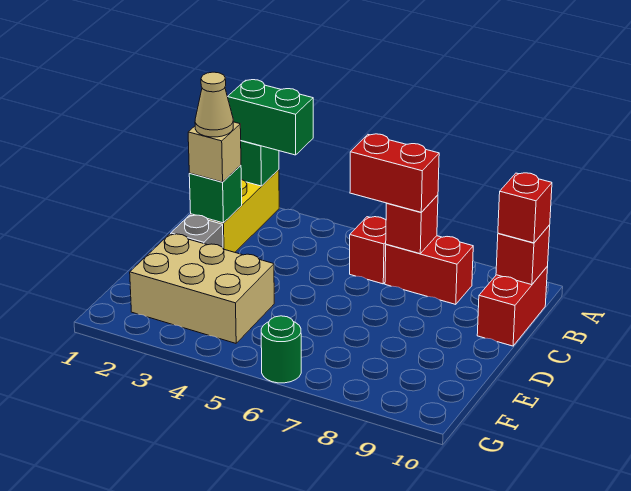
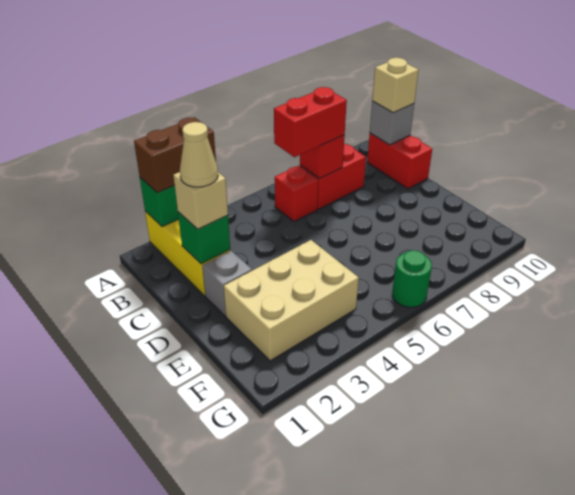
green 1x2 brick [228,80,313,155] -> brown 1x2 brick [134,117,216,193]
red 1x1 brick [496,225,550,285] -> grey 1x1 brick [370,101,414,145]
red 1x1 brick [498,173,552,243] -> tan 1x1 brick [372,58,419,113]

